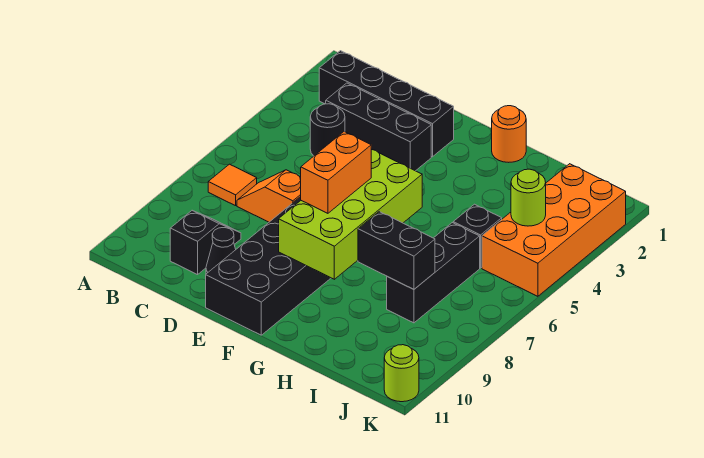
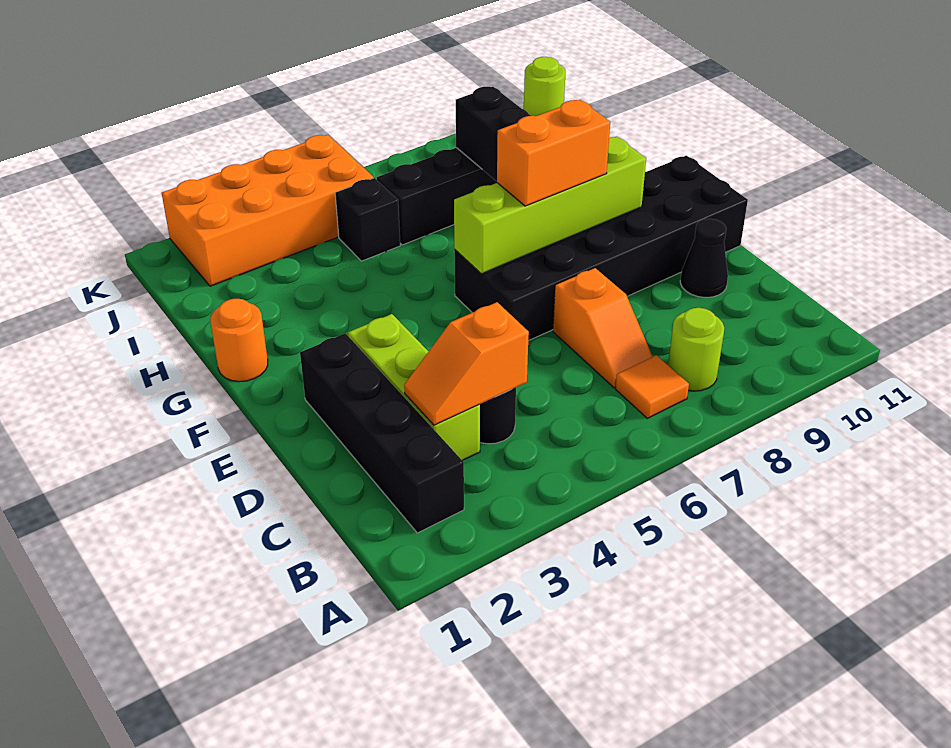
black 1x3 brick [326,83,431,171] -> lime 1x3 brick [348,314,480,461]
none -> orange 1x2 slope [404,302,529,425]
black 1x2 slope [170,211,241,275] -> none
lime 2x4 brick [279,149,422,279] -> lime 1x4 brick [454,137,646,274]
lime 1x1 round brick [511,169,546,226] -> lime 1x1 round brick moved to [668,308,724,391]

